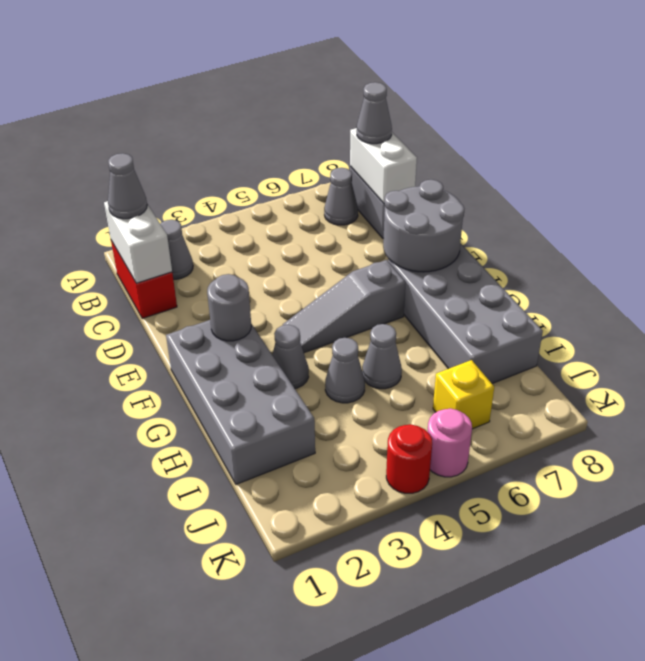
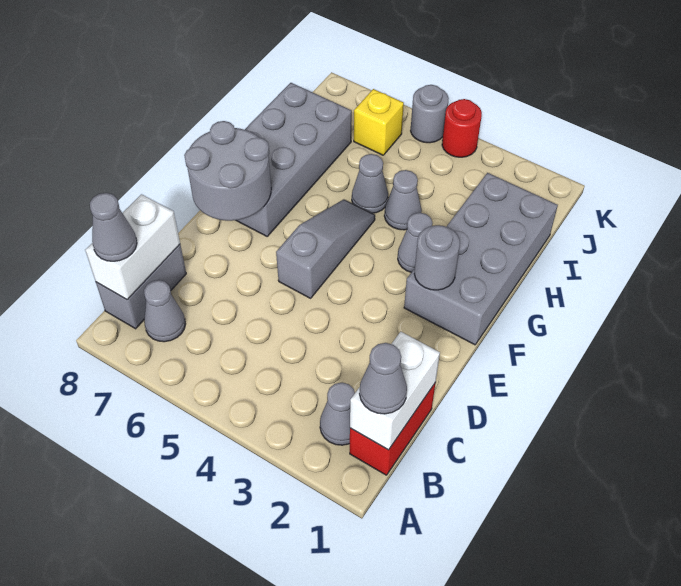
grey 1x3 slope [283,260,406,353] -> grey 1x3 slope turned to [276,199,375,298]
pink 1x1 round brick [427,408,472,477] -> grey 1x1 round brick [411,85,449,143]

